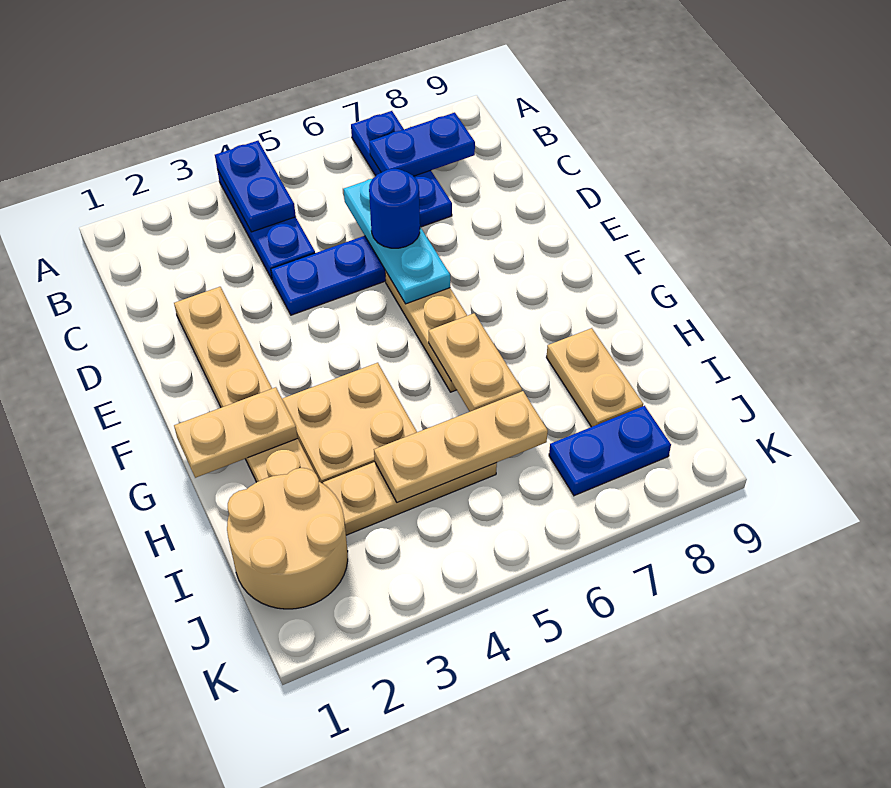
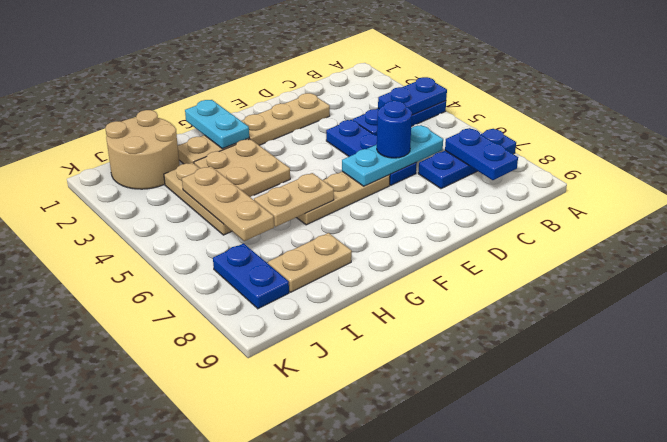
tan 1x2 plate [174,387,298,478] -> cyan 1x2 plate [185,100,249,149]

